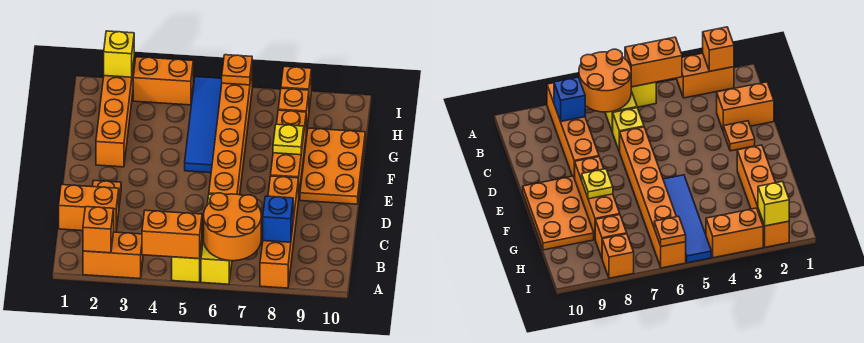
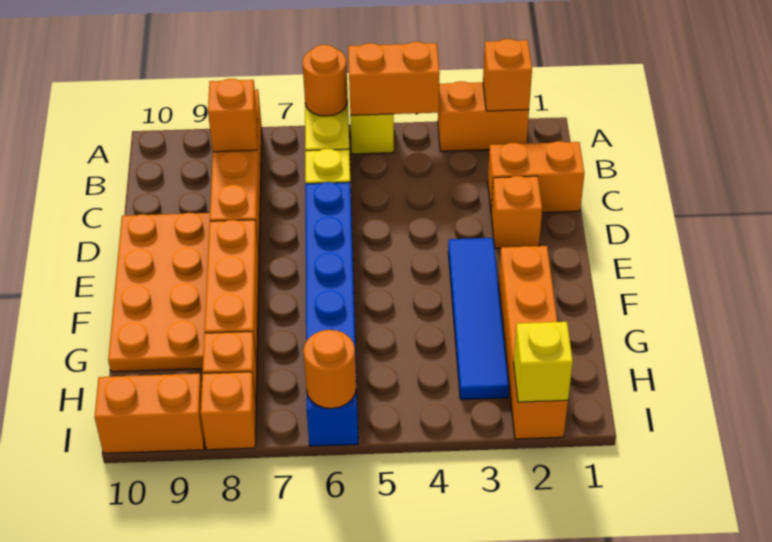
orange 2x2 round brick [204,193,261,261] -> orange 1x1 round brick [303,45,348,116]
blue 1x1 brick [263,196,293,242] -> orange 1x1 brick [208,79,258,152]
orange 1x1 plate [92,180,121,205] -> orange 1x1 brick [491,176,542,248]
orange 1x6 brick [209,72,252,195] -> blue 1x6 brick [305,182,358,446]
orange 2x3 plate [300,128,365,204] -> orange 2x4 plate [108,213,210,372]
blue 1x4 tile [185,77,222,173] -> blue 1x4 tile moved to [448,238,509,400]
yellow 1x1 plate [273,124,304,155] -> none
orange 1x2 brick [133,57,193,105] -> orange 1x2 brick moved to [95,374,204,453]
orange 1x1 plate [222,55,252,85] -> orange 1x1 round brick [304,330,356,409]

